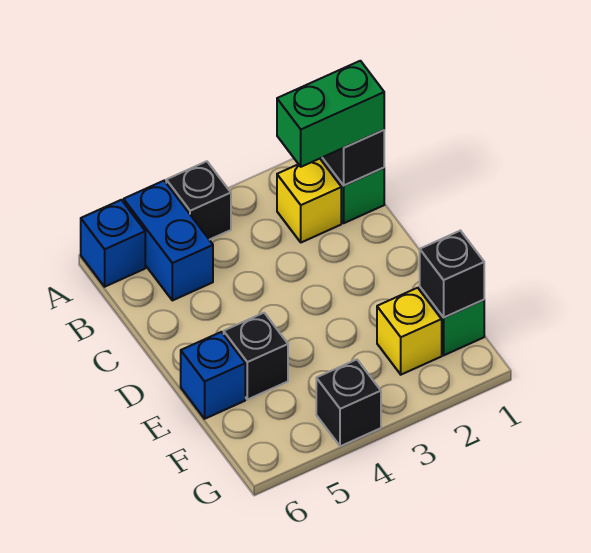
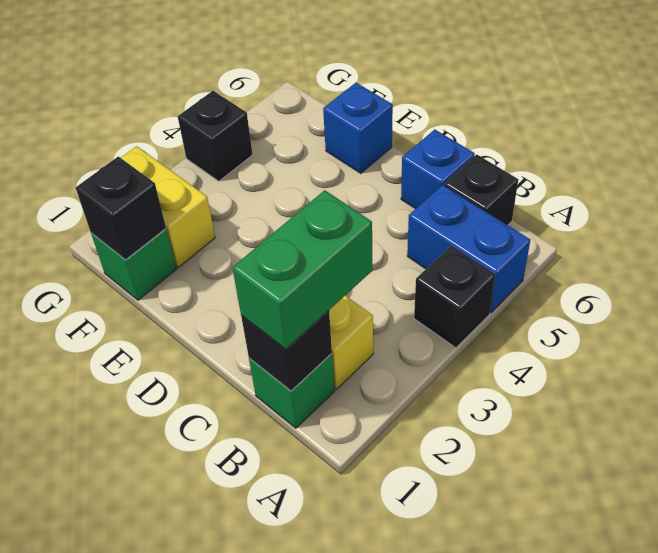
blue 1x1 brick [81,200,145,287] -> blue 1x1 brick moved to [401,129,475,209]
black 1x1 brick [224,313,288,400] -> black 1x1 brick moved to [444,154,518,225]
yellow 1x1 brick [377,288,442,375] -> yellow 1x2 brick [121,146,215,267]

